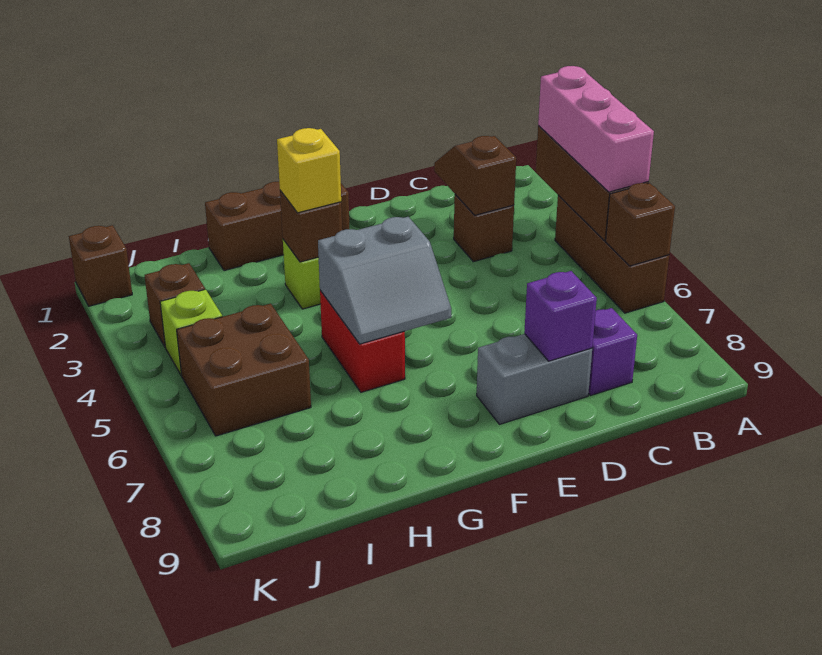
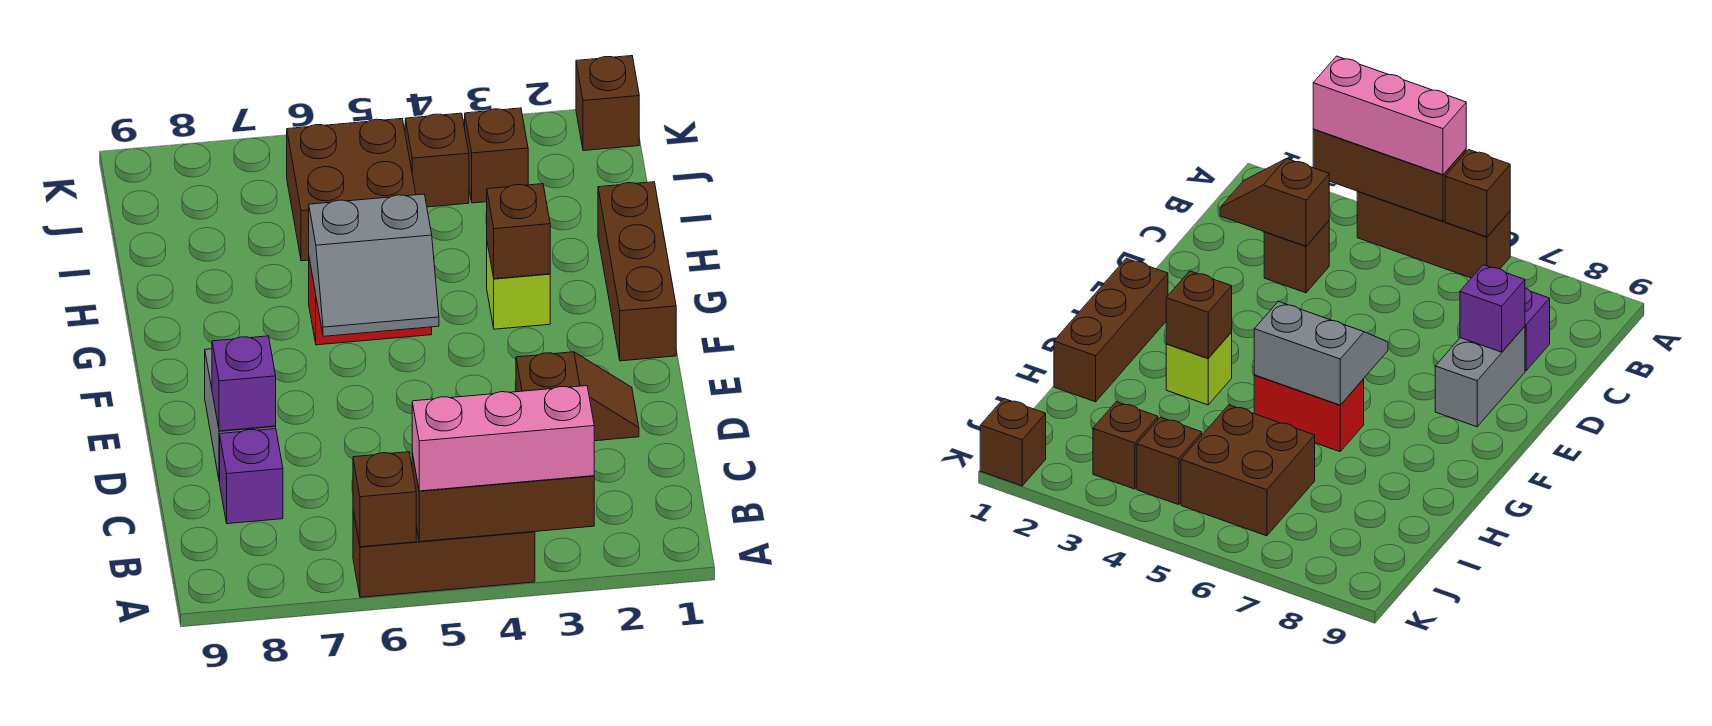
grey 2x2 slope [318,217,451,344] -> grey 2x2 slope turned to [309,194,439,336]
yellow 1x1 brick [277,128,341,213] -> none
lime 1x1 brick [160,289,222,375] -> brown 1x1 brick [405,113,469,207]

